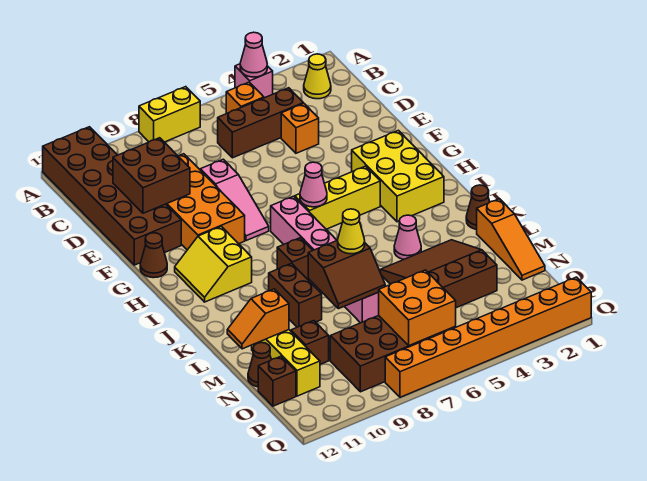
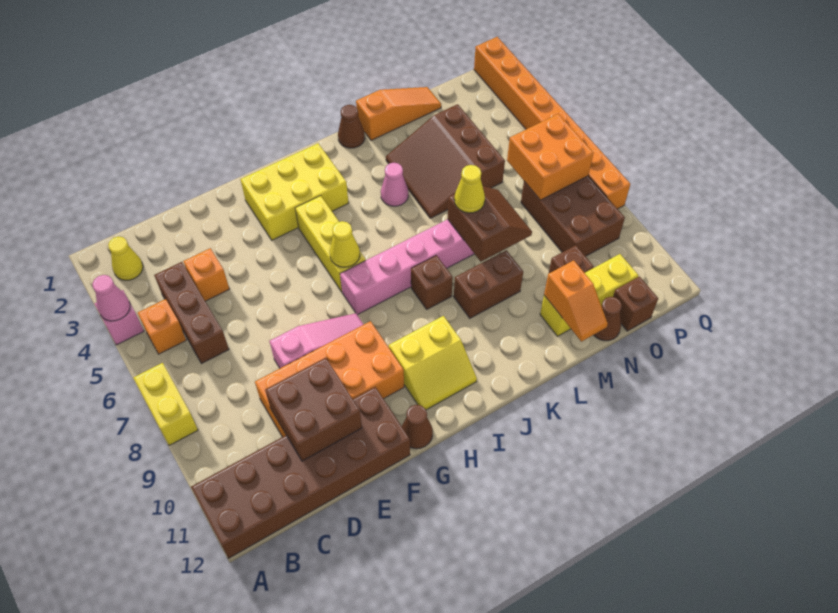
pink 1x1 cone [300,162,327,207] -> yellow 1x1 cone [330,221,360,267]

